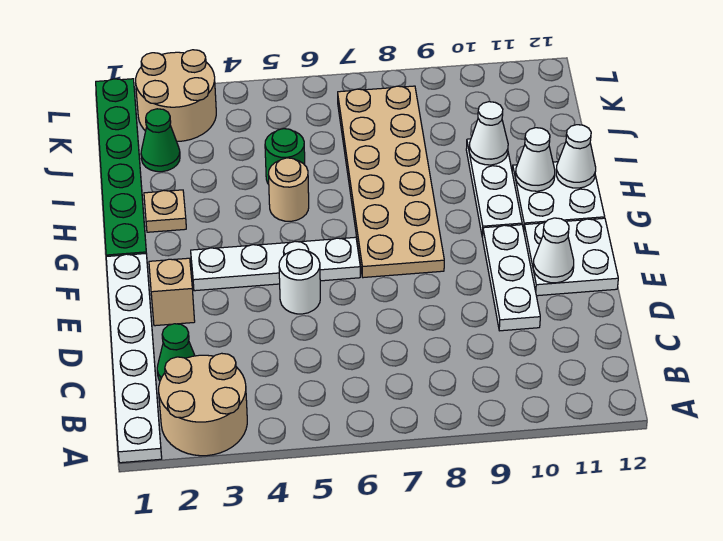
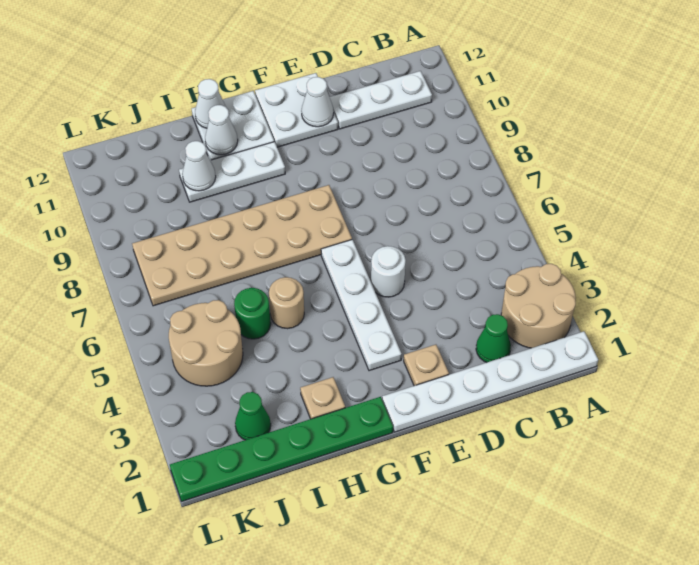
white 1x3 plate [483,225,540,331] -> white 1x3 plate moved to [330,71,432,129]
tan 1x1 brick [149,258,195,326] -> tan 1x1 plate [404,345,449,386]
tan 2x2 round brick [136,50,216,141] -> tan 2x2 round brick moved to [169,300,243,386]

